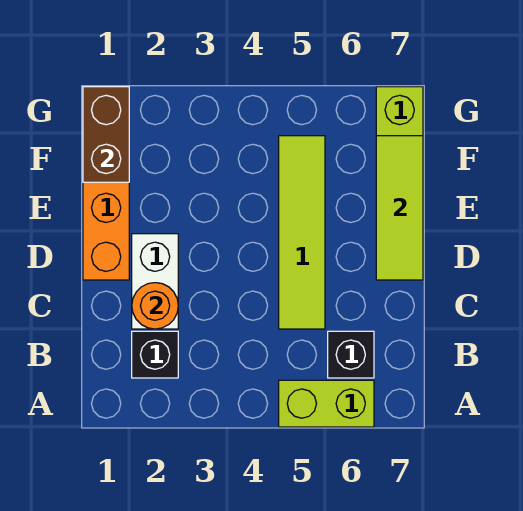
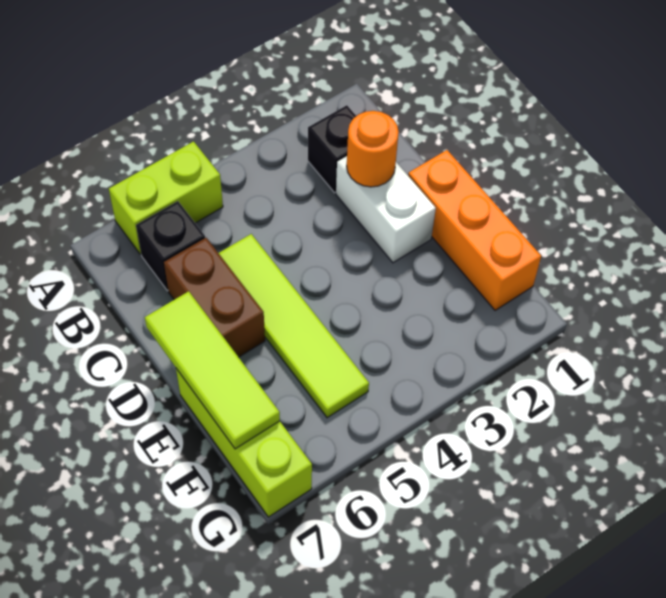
brown 1x2 brick [83,87,129,182] -> brown 1x2 brick moved to [164,238,265,357]

